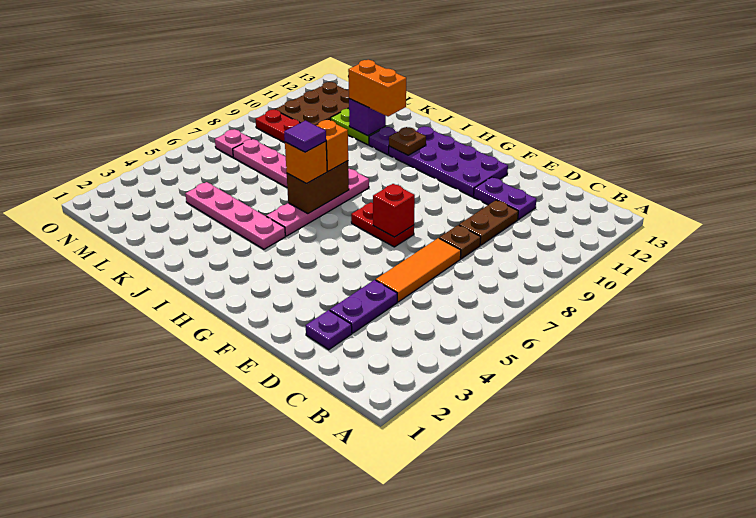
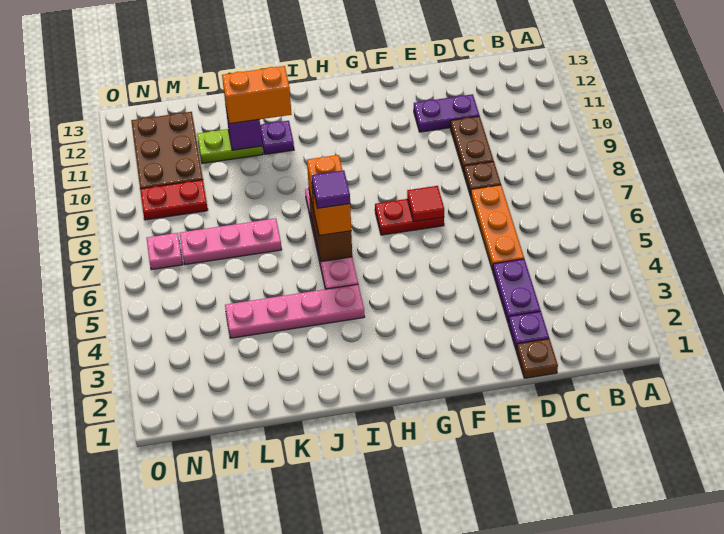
orange 1x3 tile [376,238,461,302] -> orange 1x3 plate [471,185,524,270]
red 1x1 brick [373,184,415,237] -> red 1x1 tile [407,186,444,222]
purple 2x4 plate [389,126,508,197] -> none
brown 1x1 plate [389,127,426,155] -> brown 1x1 plate moved to [516,339,558,378]

